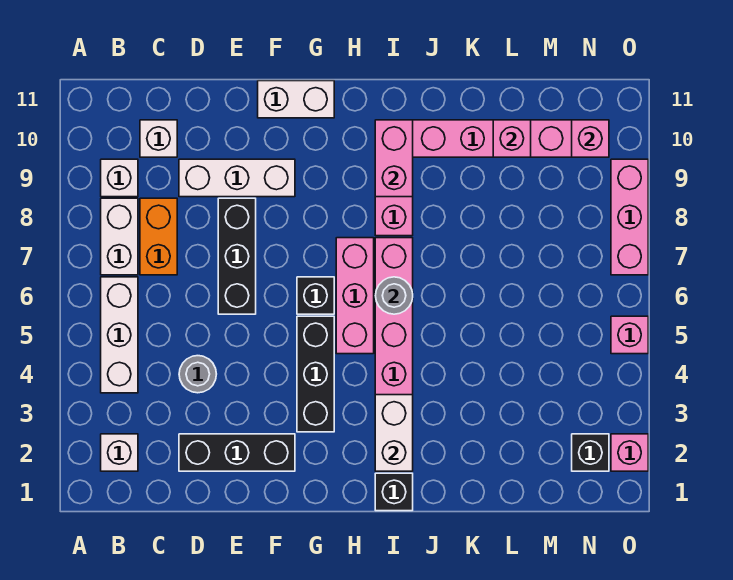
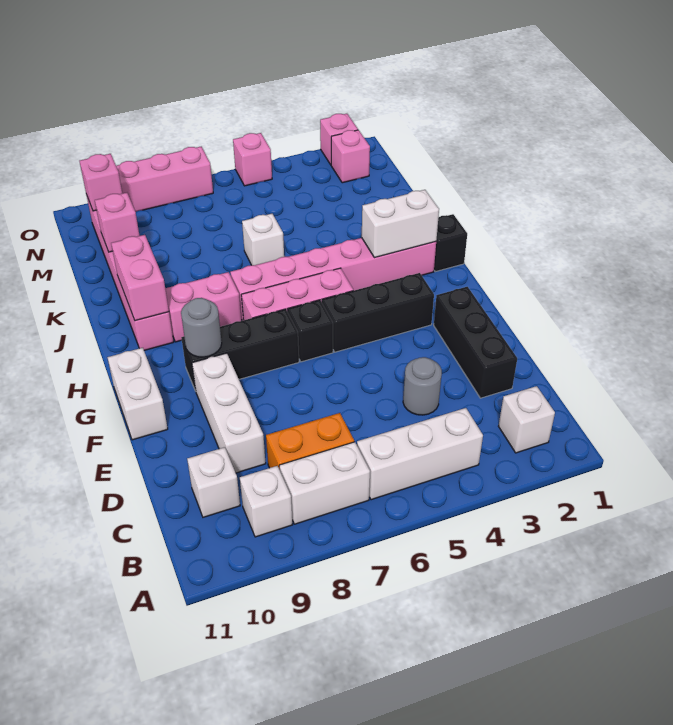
black 1x3 brick [218,198,256,314] -> black 1x3 brick moved to [181,309,299,391]
grey 1x1 round brick [375,277,413,314] -> grey 1x1 round brick moved to [181,298,222,357]
pink 1x2 brick [375,120,413,197] -> pink 1x2 brick turned to [111,235,169,321]
none -> white 1x1 brick [242,214,284,265]
black 1x1 brick [572,434,609,471] -> pink 1x1 brick [331,130,370,183]

